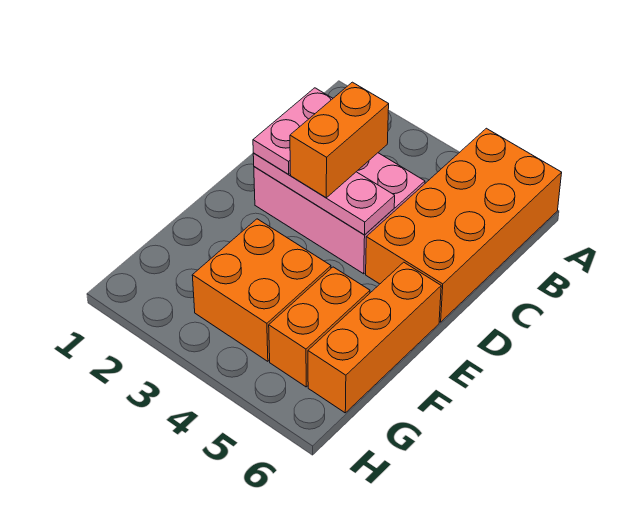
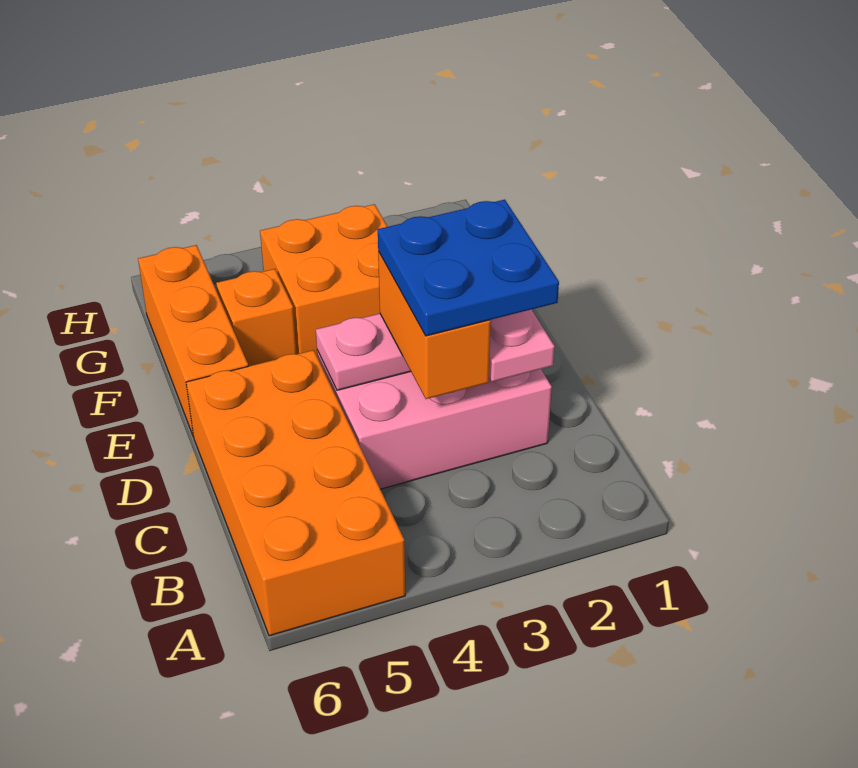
none -> blue 2x2 plate [378,200,559,336]
orange 1x2 brick [269,267,370,387] -> orange 1x1 brick [216,269,297,366]

